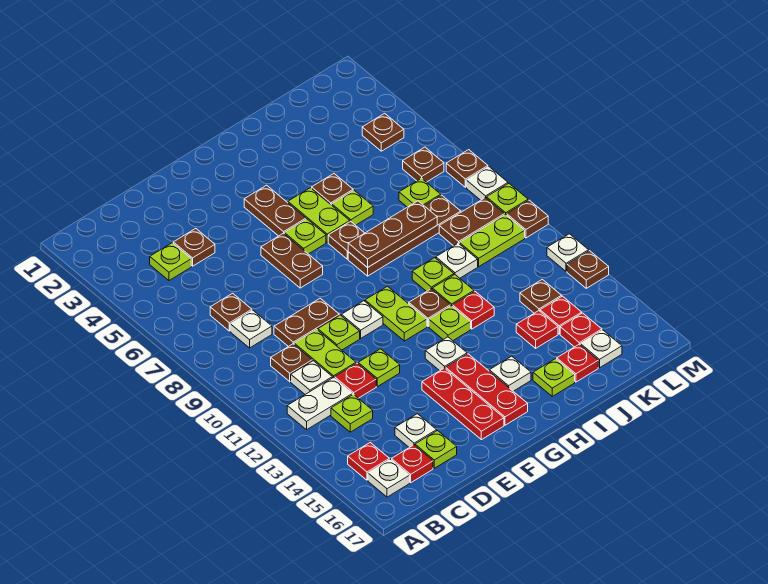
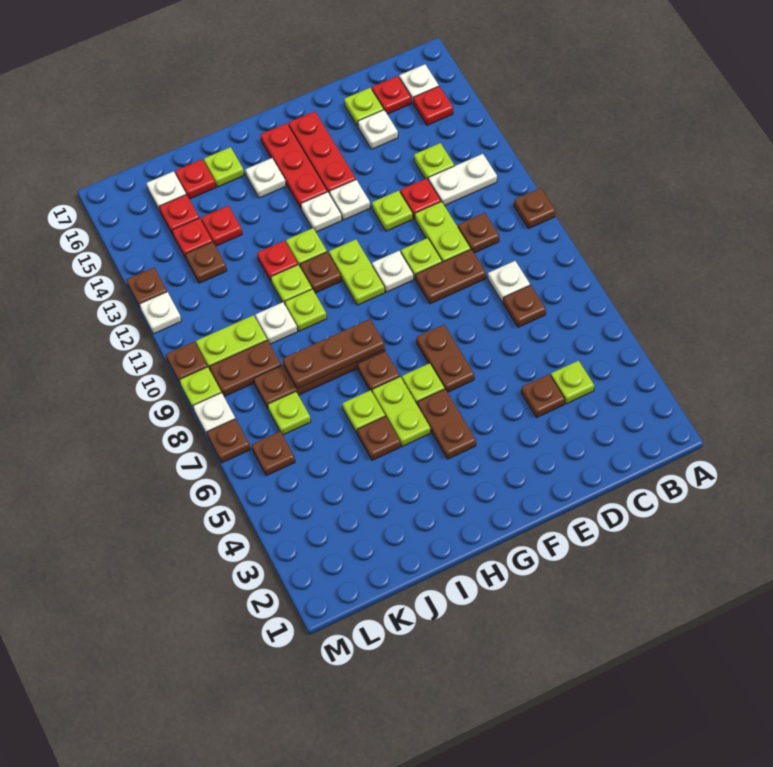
white 1x1 plate [291,361,332,394] -> white 1x1 plate moved to [329,180,370,220]
brown 1x1 plate [362,113,404,151] -> brown 1x1 plate moved to [514,188,556,228]

